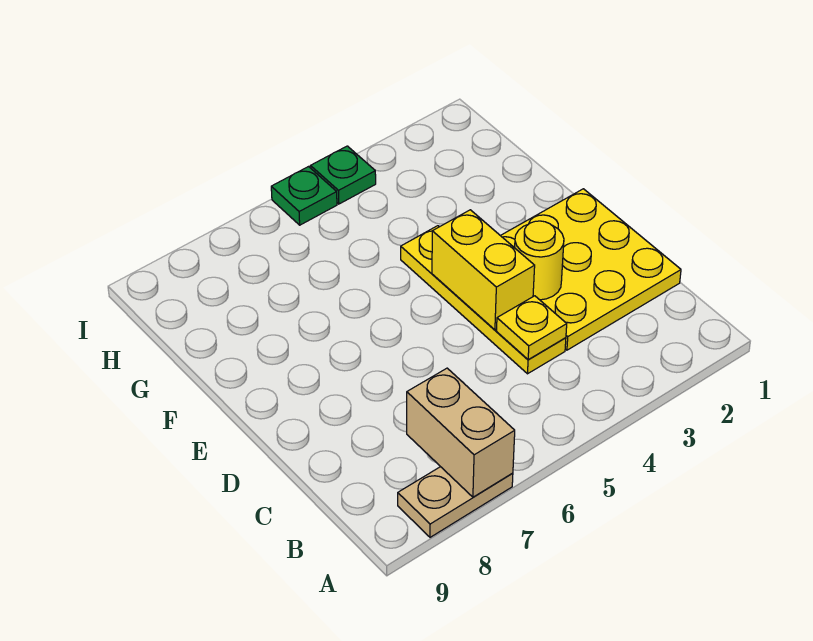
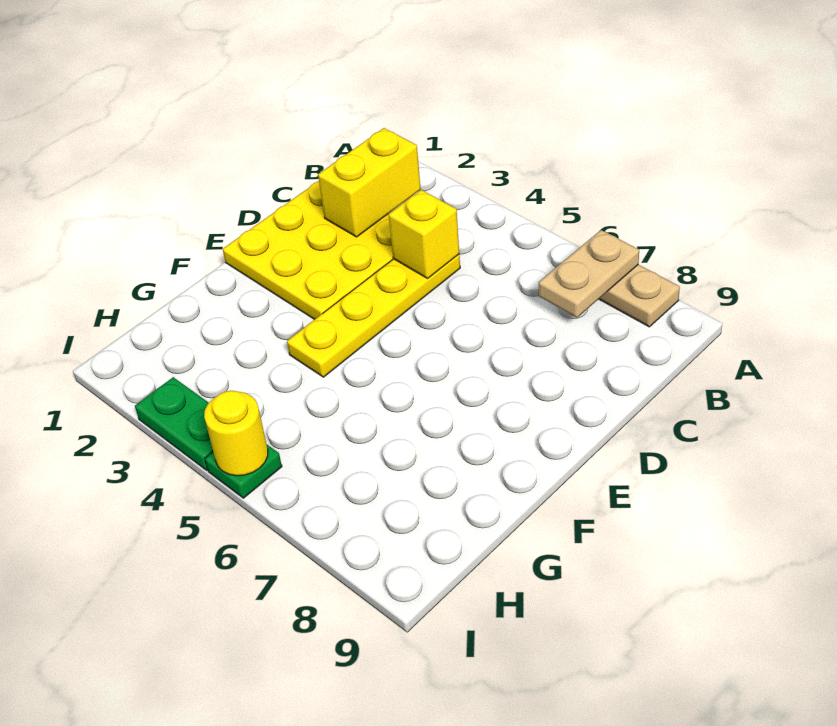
tan 1x2 brick [407,368,515,497] -> tan 1x2 plate [539,230,639,318]
yellow 1x1 plate [497,296,567,360] -> yellow 1x1 brick [389,190,459,278]
yellow 1x1 round brick [515,221,564,300] -> yellow 1x1 round brick moved to [204,391,268,476]
yellow 1x2 brick [432,210,535,330] -> yellow 1x2 brick moved to [318,128,421,237]
green 1x1 plate [311,146,376,204] -> green 1x2 plate [135,377,213,470]

